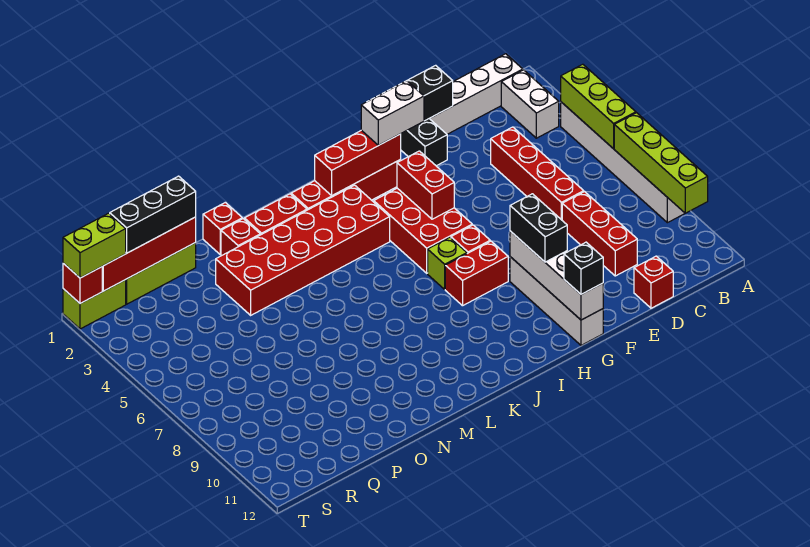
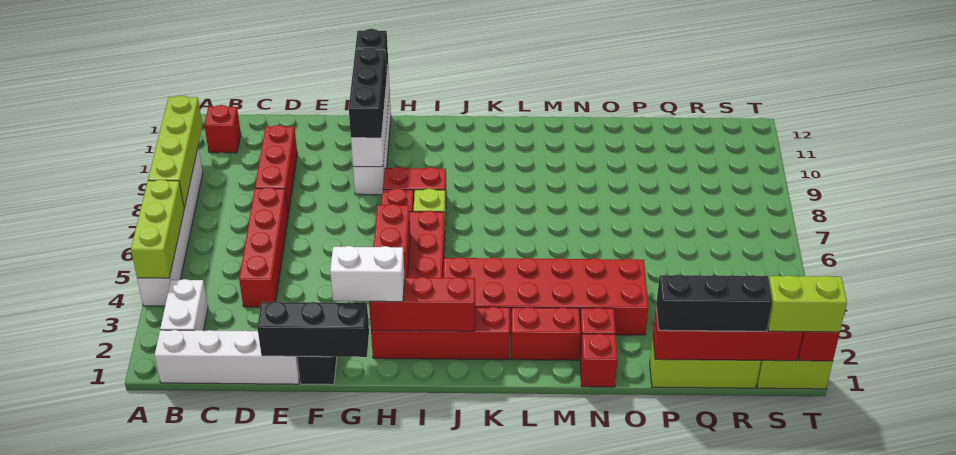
red 1x1 brick [634,256,673,308] -> red 1x1 brick moved to [204,105,241,153]
black 1x2 brick [510,194,567,262] -> black 1x3 brick [349,48,387,138]

